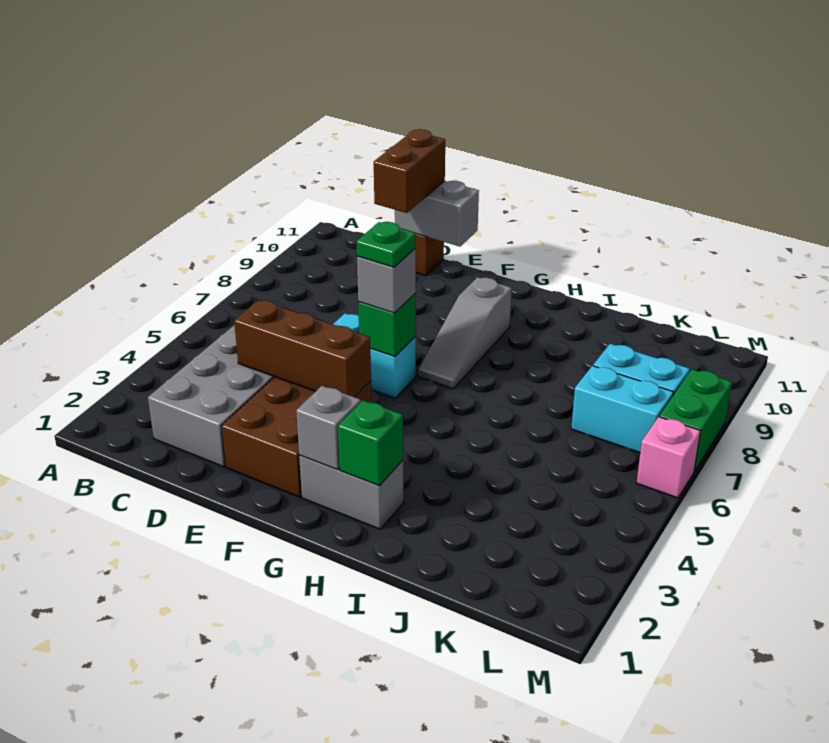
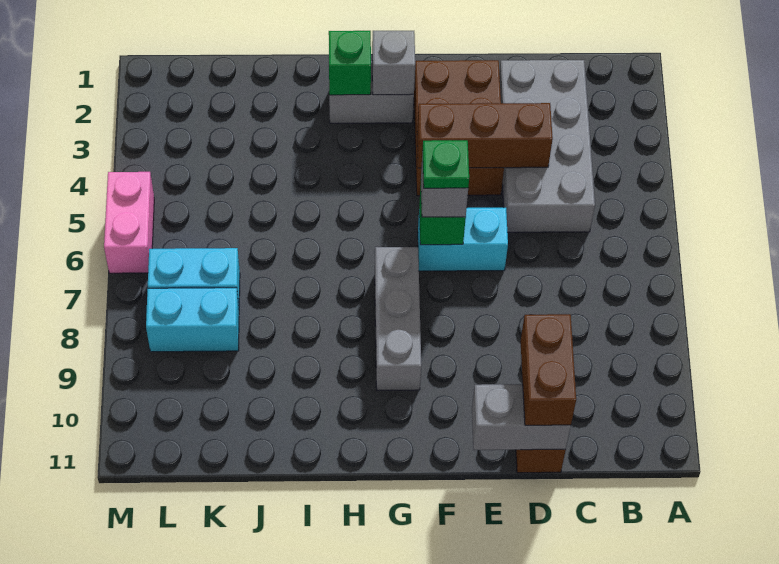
grey 1x3 slope [418,277,512,389] -> grey 1x3 brick [375,247,421,390]
pink 1x1 brick [637,417,700,498] -> pink 1x2 brick [104,172,154,273]
green 1x2 brick [659,369,732,471] -> none

